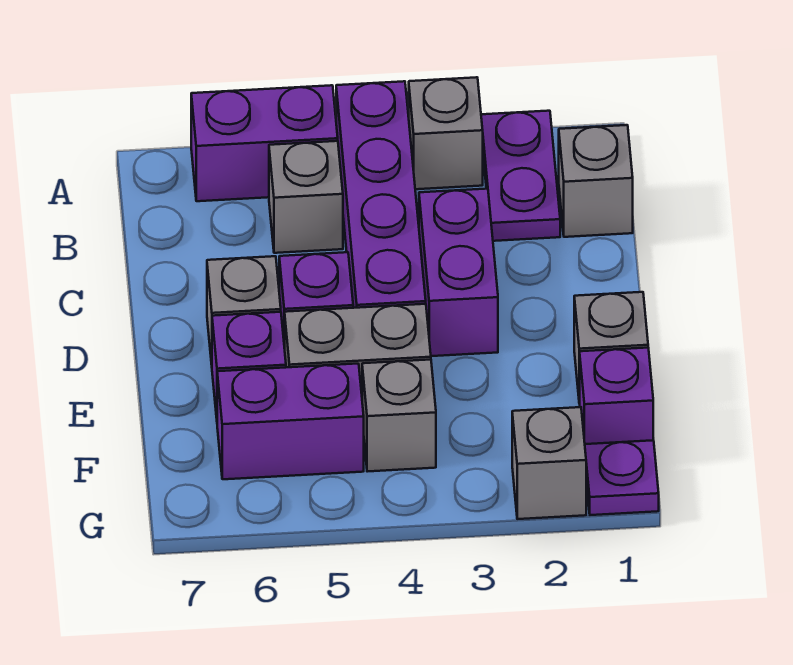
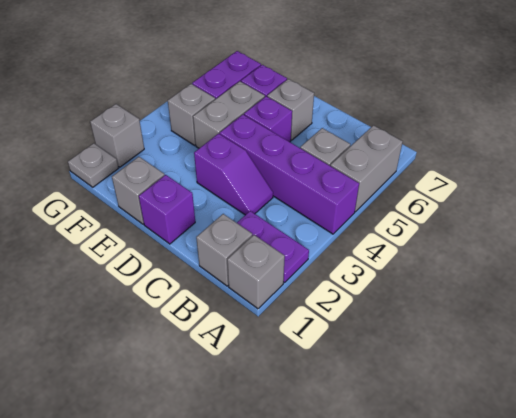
grey 1x1 brick [409,77,483,189] -> grey 1x1 brick moved to [227,235,285,309]
purple 1x2 brick [191,85,338,201] -> grey 1x2 brick [330,125,403,212]
purple 1x2 brick [419,189,498,356] -> purple 1x2 slope [194,133,273,215]
purple 1x1 brick [580,348,653,444] -> purple 1x1 brick moved to [139,175,195,244]
purple 1x1 plate [585,440,659,515] -> grey 1x1 plate [68,143,118,187]

